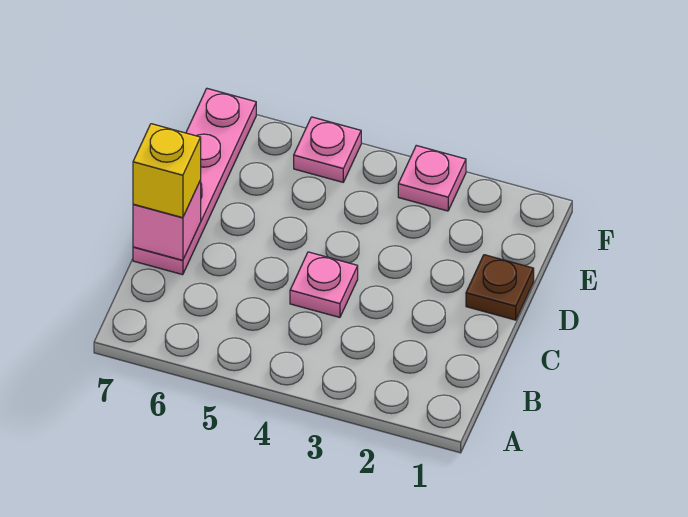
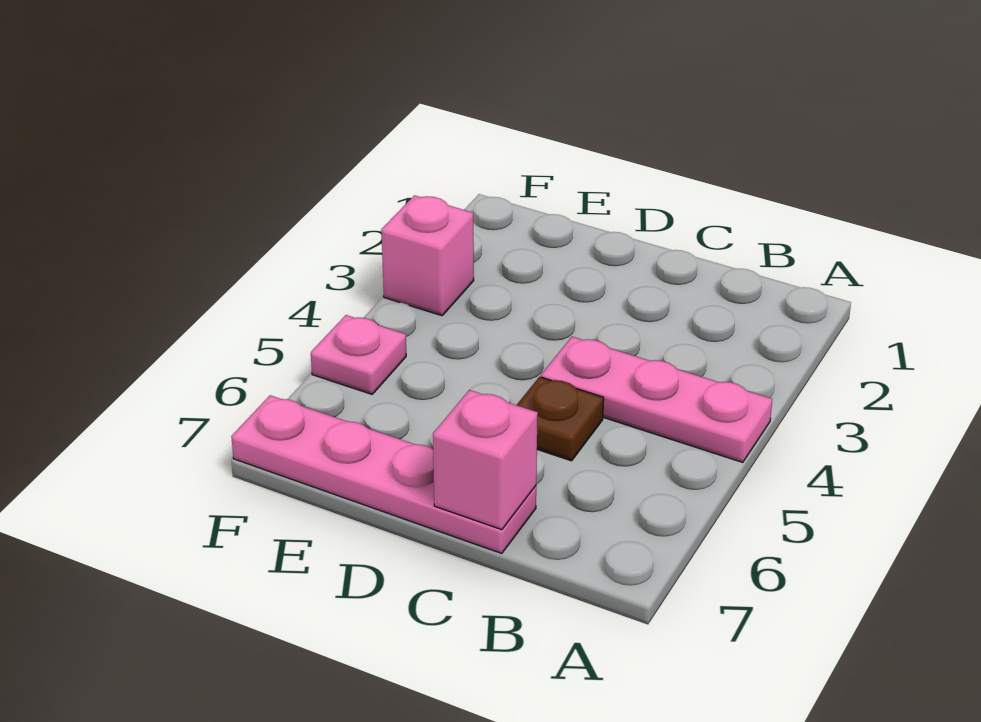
pink 1x1 plate [290,252,358,317] -> pink 1x3 plate [541,337,772,462]
yellow 1x1 brick [133,124,201,218] -> none
brown 1x1 plate [466,255,534,320] -> brown 1x1 plate moved to [517,377,604,461]
pink 1x1 plate [398,146,466,211] -> pink 1x1 brick [381,195,474,316]

